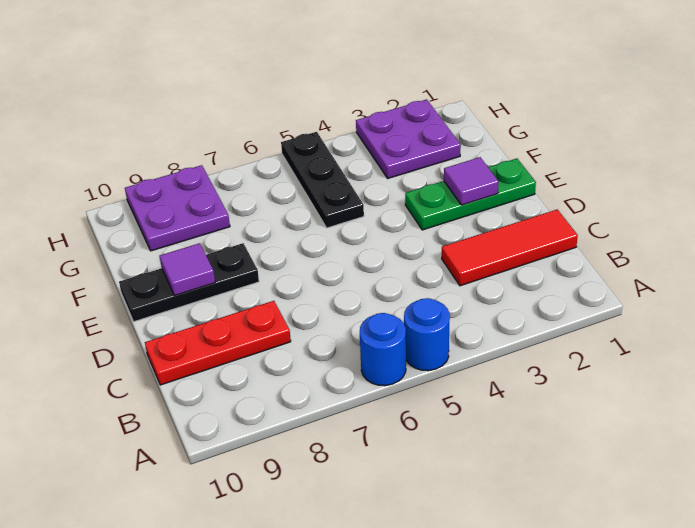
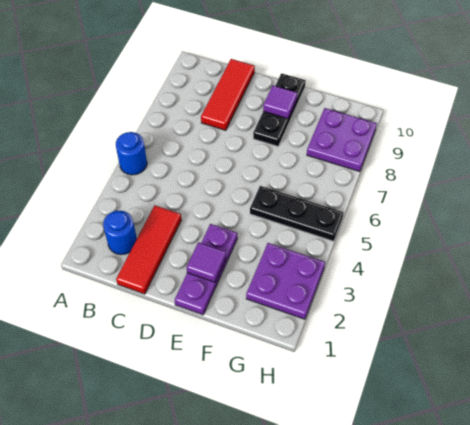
blue 1x1 round brick [360,313,406,386] -> blue 1x1 round brick moved to [103,211,137,255]
red 1x3 plate [145,301,291,385] -> red 1x3 tile [201,59,255,130]
green 1x3 plate [405,159,536,230] -> purple 1x3 plate [175,224,237,315]

